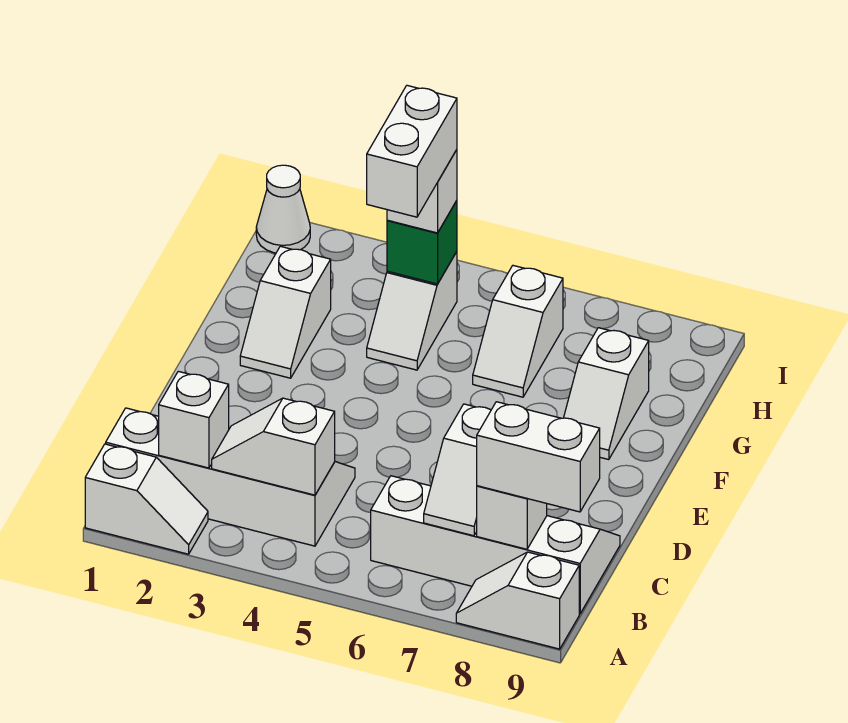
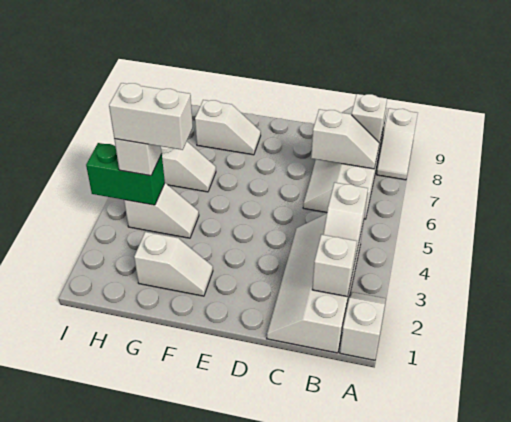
white 1x2 brick [477,402,600,512] -> none
green 1x1 brick [387,201,457,284] -> green 1x2 brick [86,143,165,205]
white 1x1 cone [256,165,310,253] -> none

